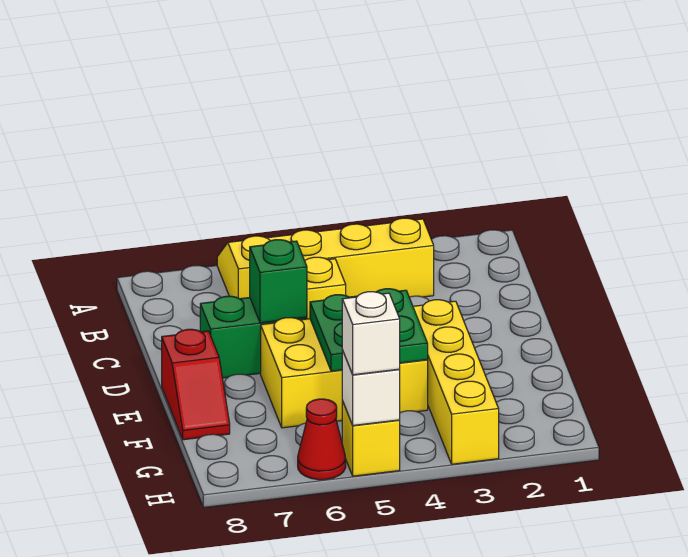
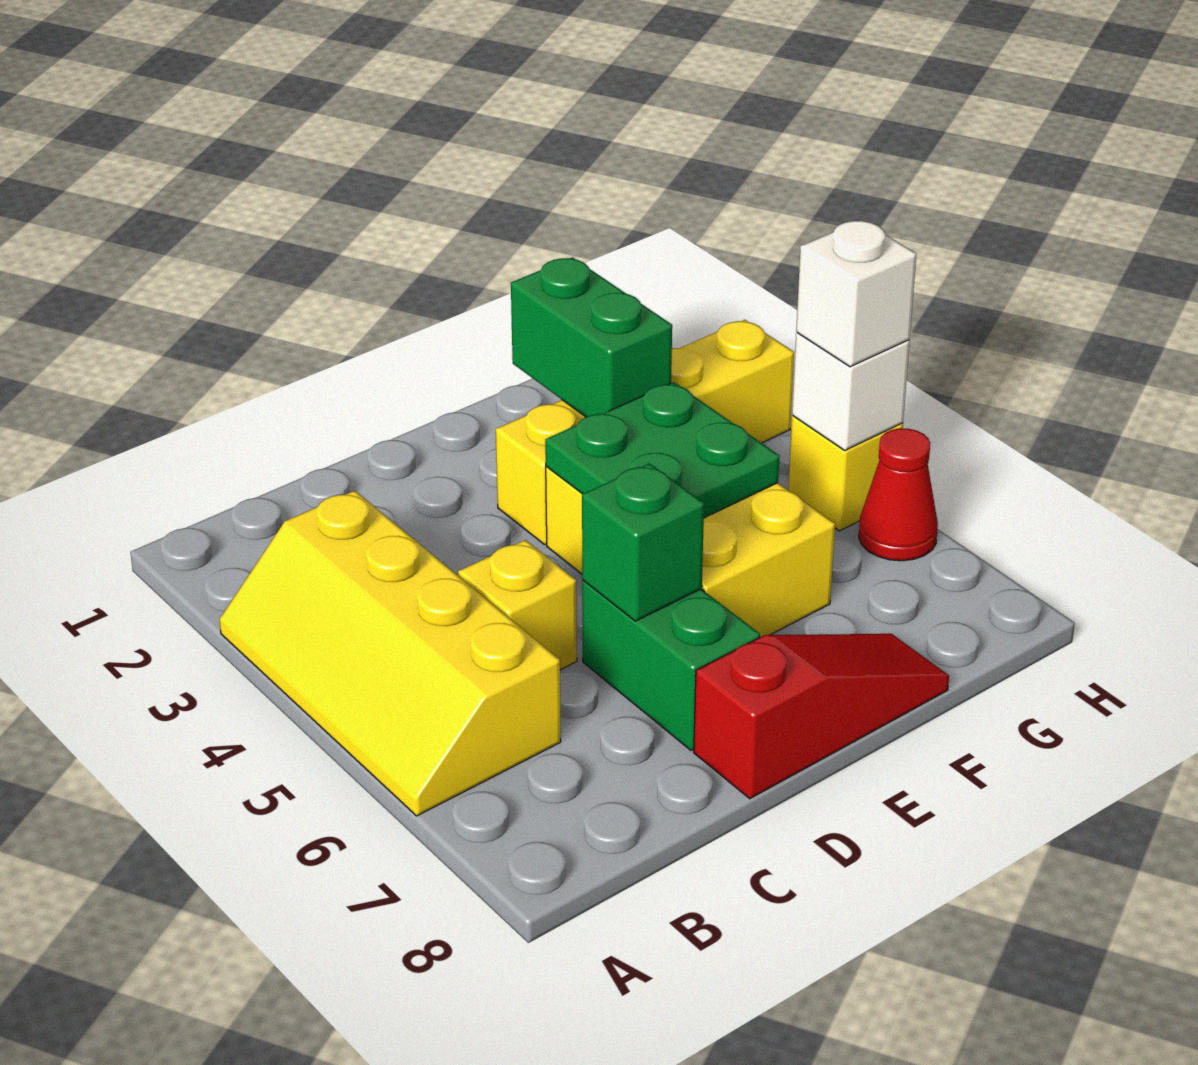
red 1x2 slope [162,329,230,440] -> red 1x3 slope [694,634,949,799]
none -> green 1x2 brick [511,257,672,417]

